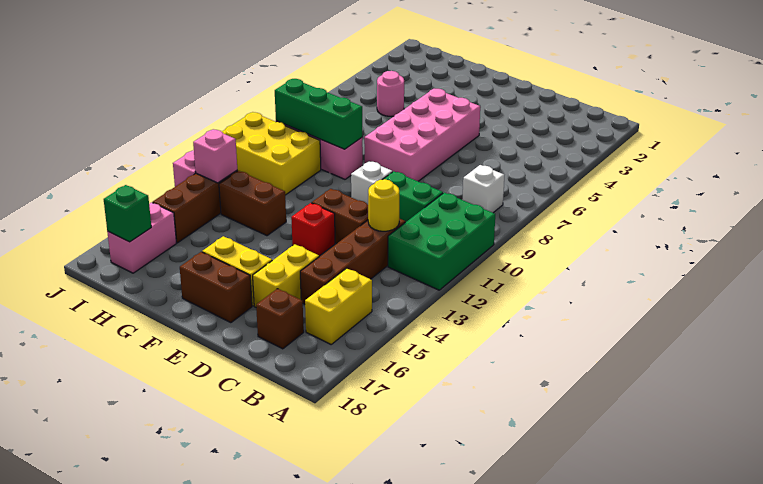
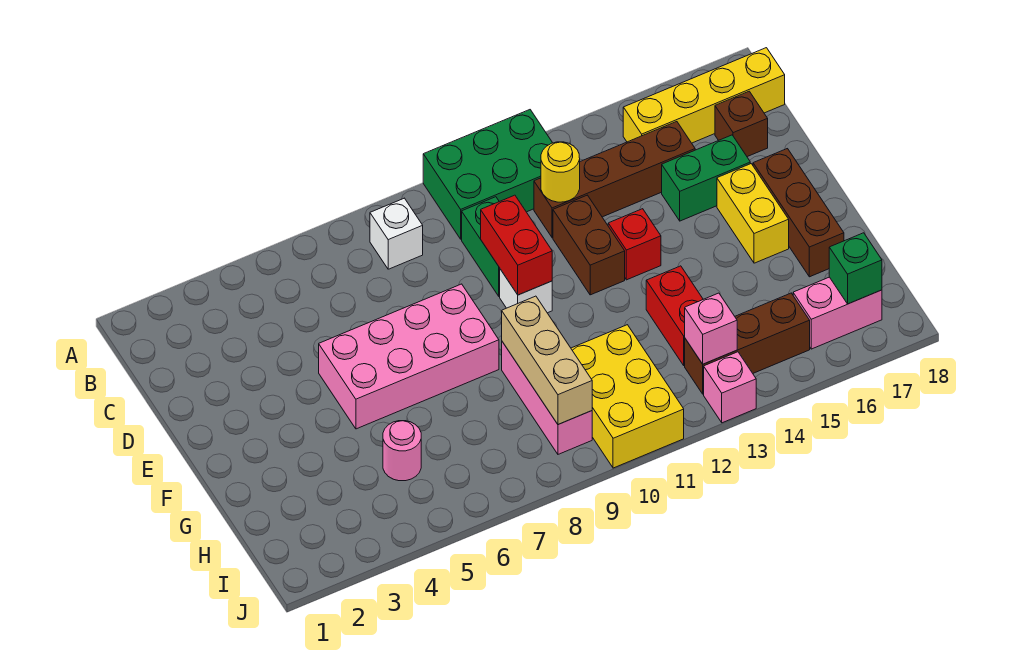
yellow 1x2 brick [305,268,372,344] -> yellow 1x4 brick [623,48,785,143]
none -> red 1x2 brick [481,195,552,295]
yellow 1x2 brick [253,244,319,307] -> green 1x2 brick [662,135,750,221]
brown 1x2 brick [180,252,252,323] -> brown 1x3 brick [753,149,844,277]
green 1x3 brick [275,79,362,149] -> tan 1x3 brick [502,296,592,424]
brown 1x2 brick [219,171,286,236] -> red 1x2 brick [646,266,703,365]

